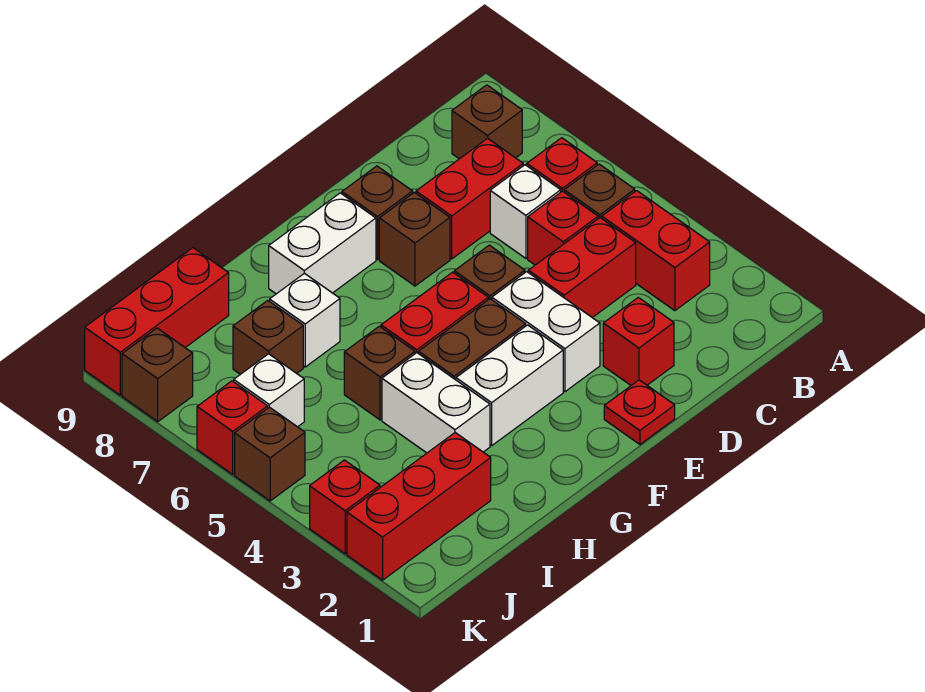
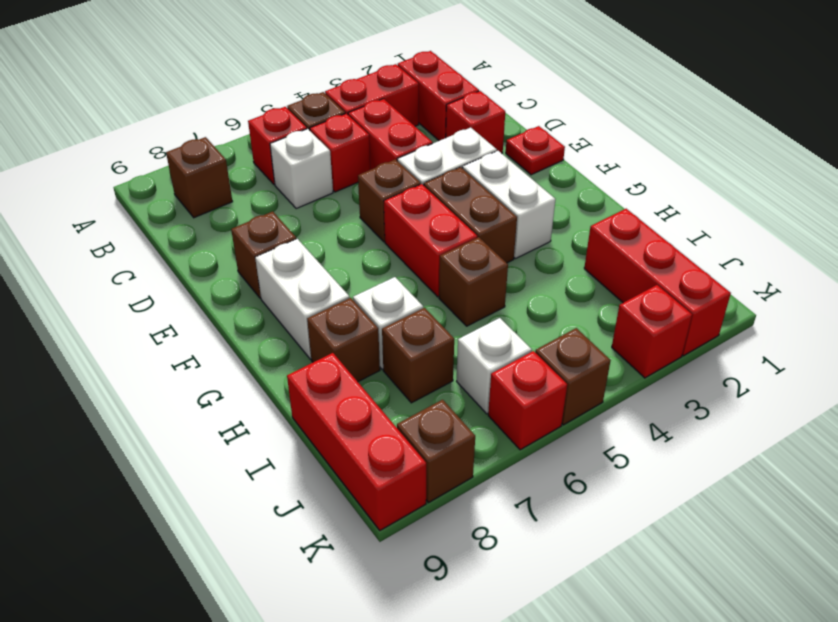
red 1x2 brick [416,138,523,259] -> red 1x2 brick moved to [398,51,479,141]
brown 1x1 brick [379,192,450,286] -> brown 1x1 brick moved to [307,298,380,382]
white 1x2 brick [382,353,490,453] -> none

